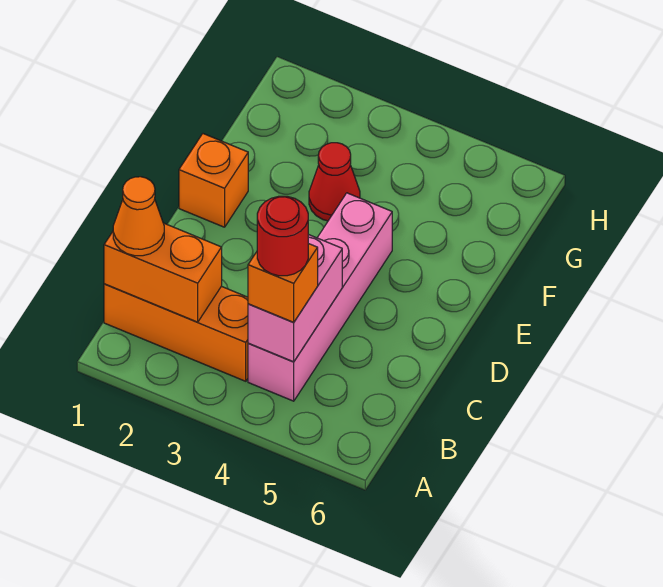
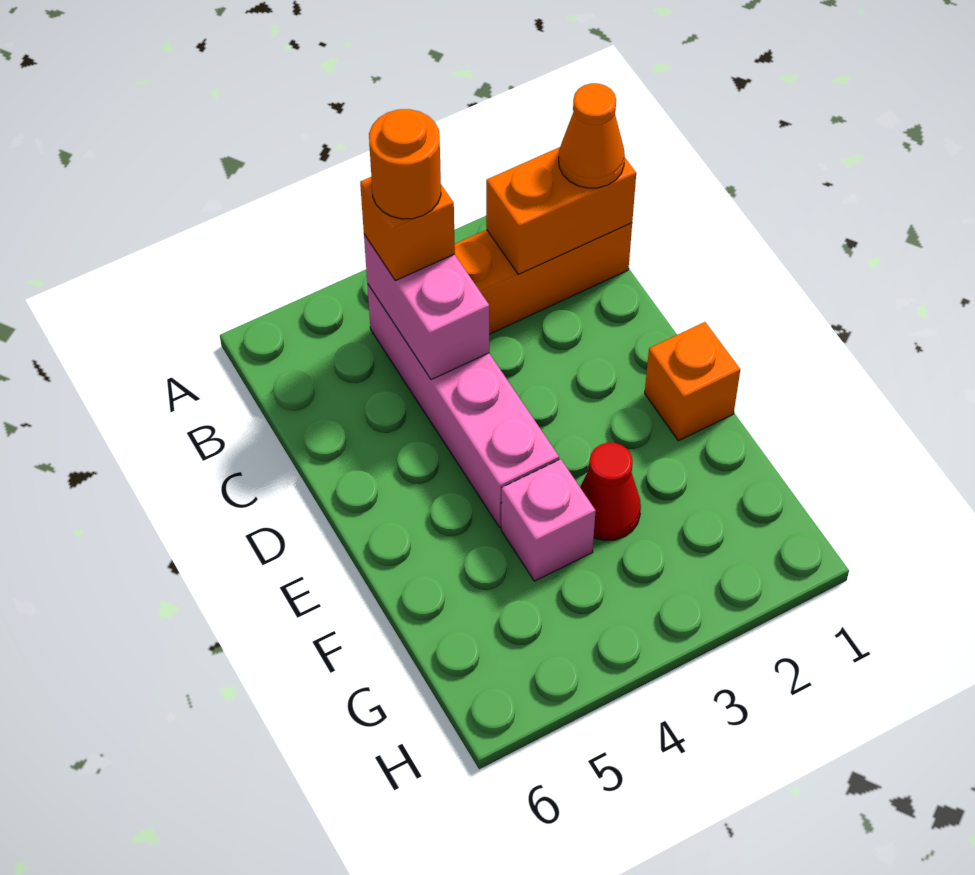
red 1x1 round brick [257,196,308,276] -> orange 1x1 round brick [369,109,441,219]
none -> pink 1x1 brick [501,459,596,581]

